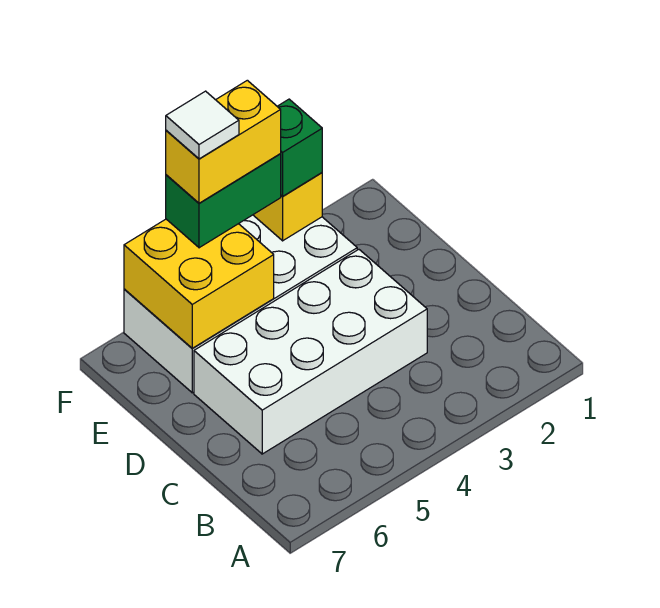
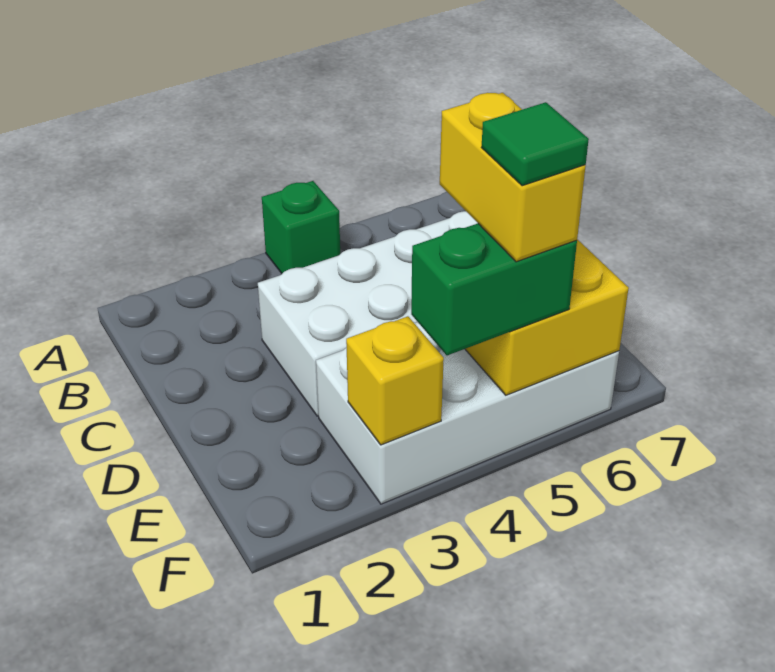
green 1x1 brick [277,99,322,196] -> green 1x1 brick moved to [262,181,340,273]
yellow 1x2 brick [166,80,281,203] -> yellow 1x2 brick turned to [440,93,586,262]
white 1x1 tile [166,91,239,159] -> green 1x1 tile [482,102,589,186]

